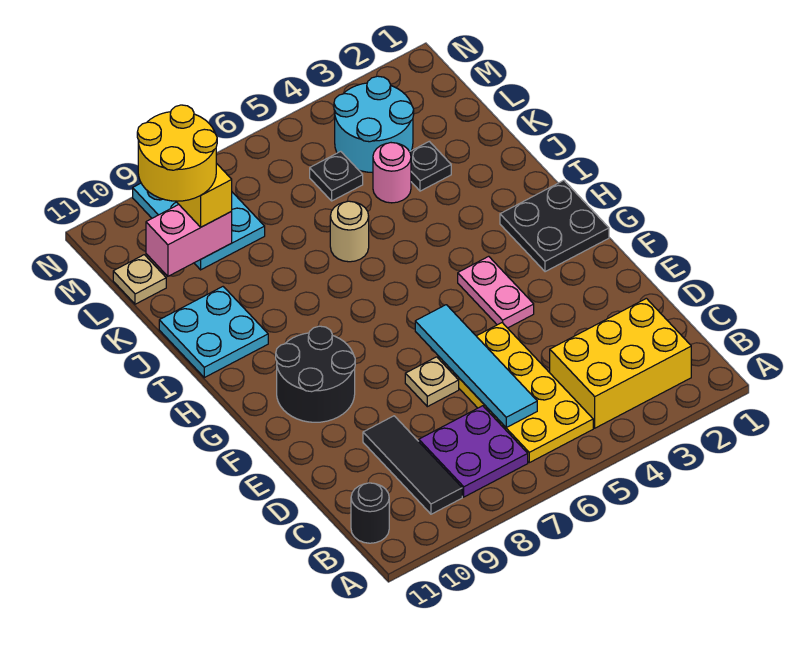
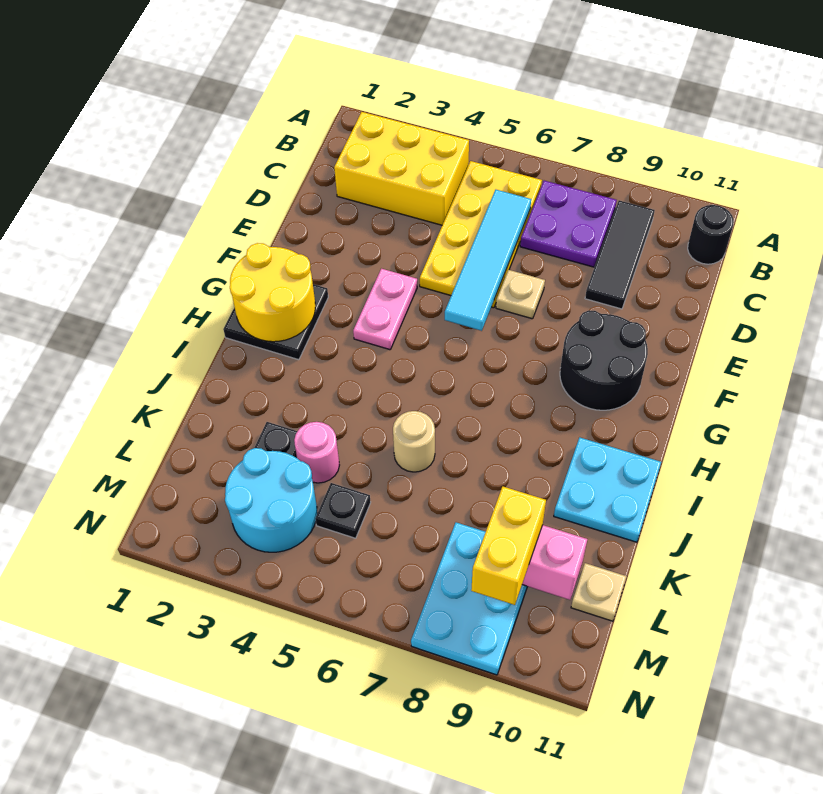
yellow 2x2 round brick [137,105,217,201] -> yellow 2x2 round brick moved to [230,243,315,342]

